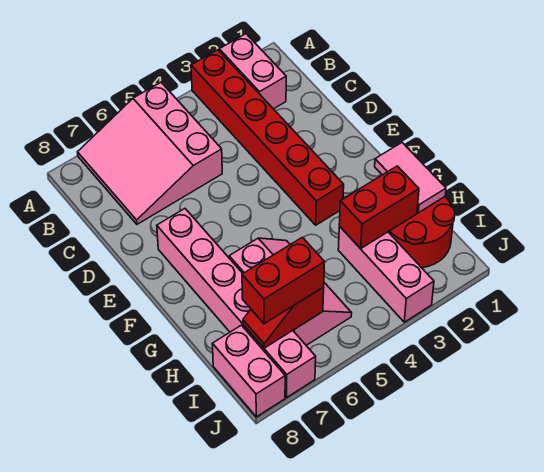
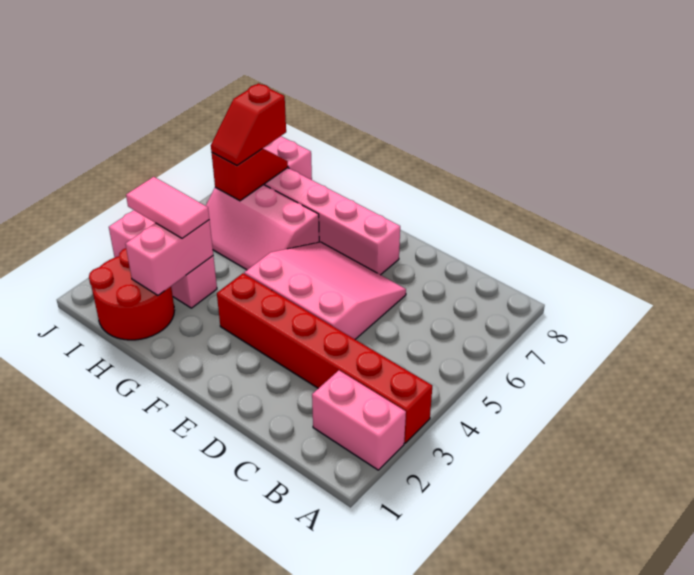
pink 3x3 slope [78,82,222,224] -> pink 3x3 slope moved to [244,242,406,339]
pink 1x2 tile [375,143,446,213] -> pink 1x2 tile moved to [126,177,209,238]
red 1x2 brick [339,166,419,249] -> pink 1x2 brick [126,220,213,295]
red 1x2 brick [242,237,324,324] -> red 1x2 slope [211,83,286,165]

